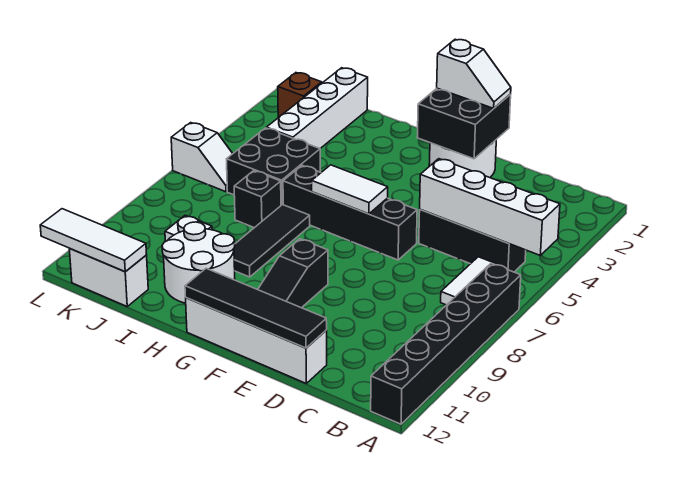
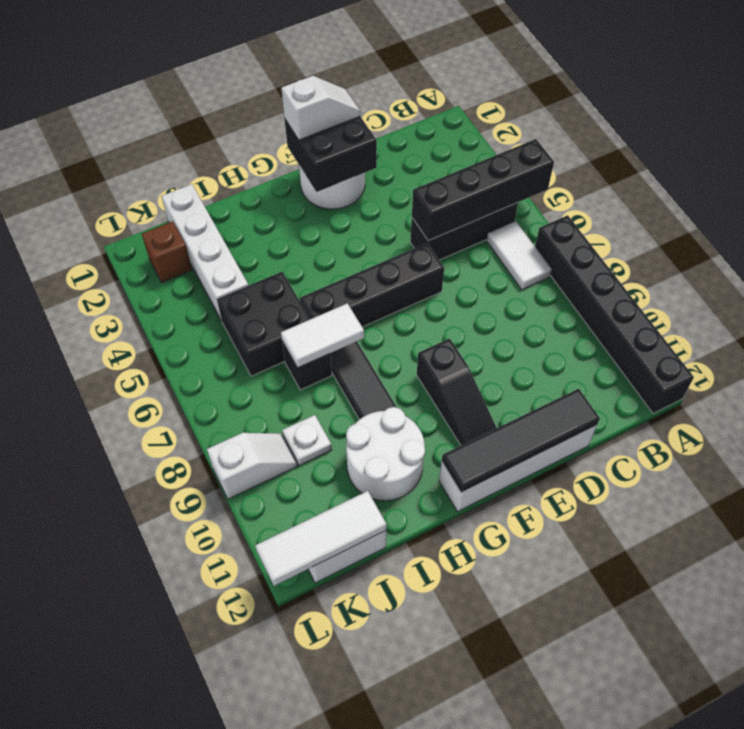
white 1x4 brick [420,159,560,256] -> black 1x4 brick [412,139,554,241]
white 1x2 tile [312,165,388,214] -> white 1x2 tile moved to [281,303,364,368]
white 1x2 slope [171,123,233,192] -> white 1x2 slope moved to [207,433,297,499]

